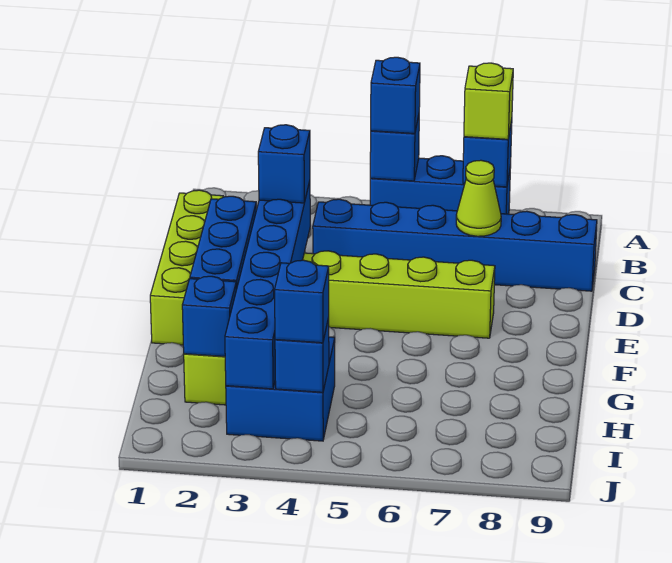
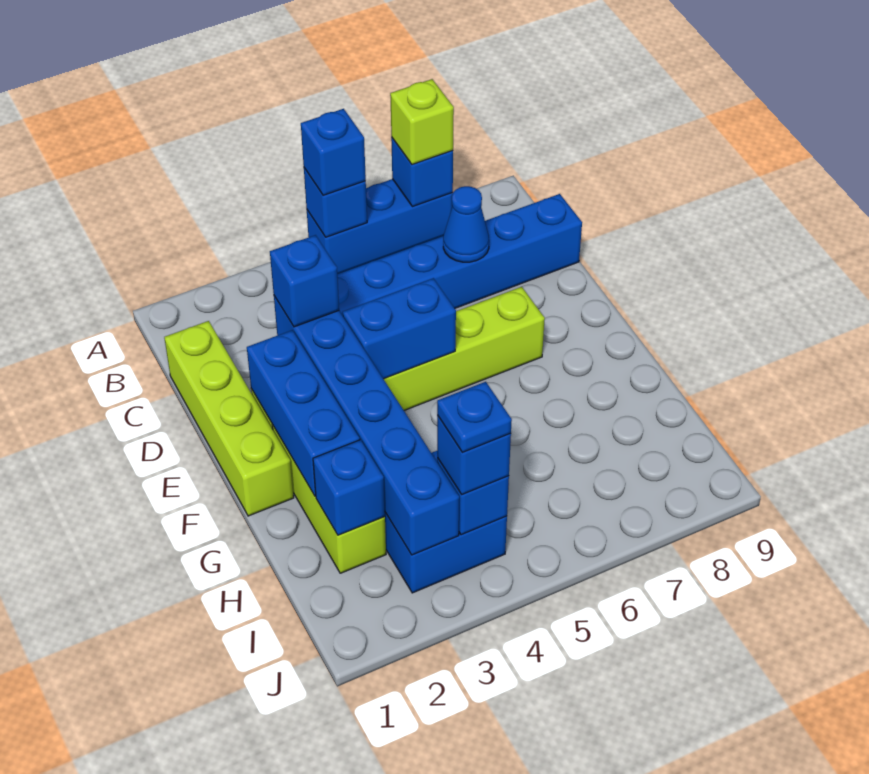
lime 1x1 cone [456,160,501,236] -> blue 1x1 cone [443,186,489,262]
none -> blue 1x2 brick [343,278,456,379]
none -> blue 1x1 plate [437,382,512,453]

